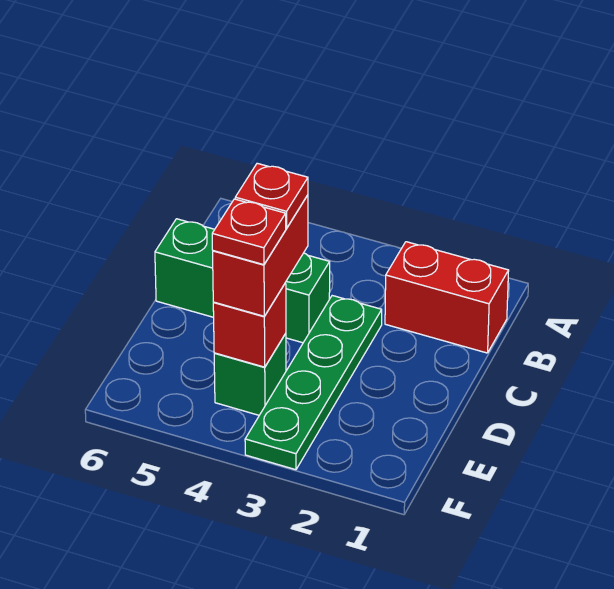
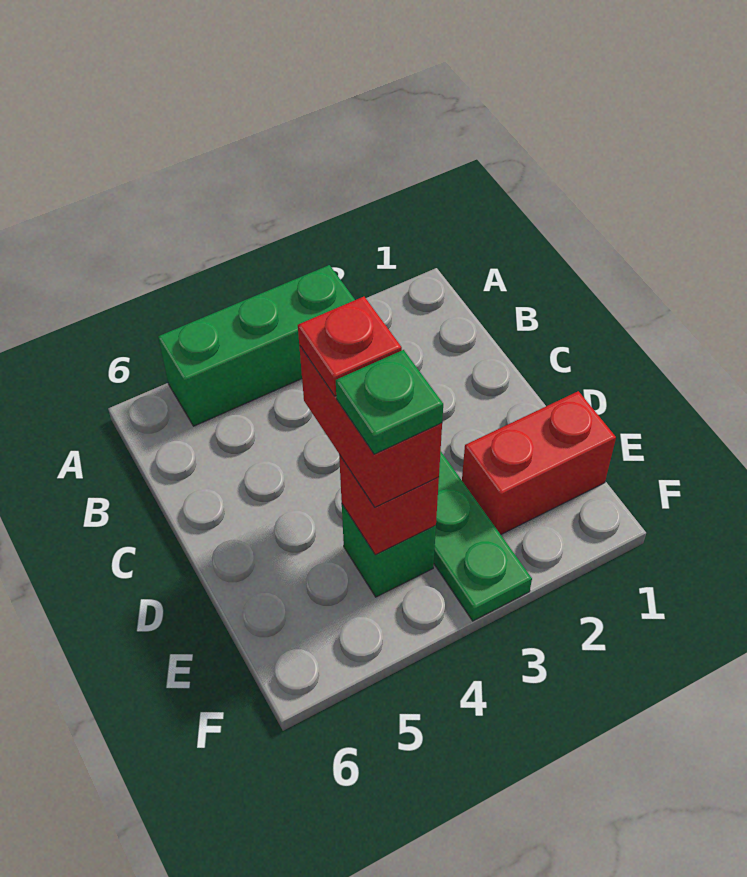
red 1x2 brick [385,242,509,353] -> red 1x2 brick moved to [462,391,616,534]
green 1x3 brick [155,219,330,343] -> green 1x3 brick moved to [158,265,355,426]
red 1x1 plate [212,199,286,265] -> green 1x1 plate [336,350,443,454]

